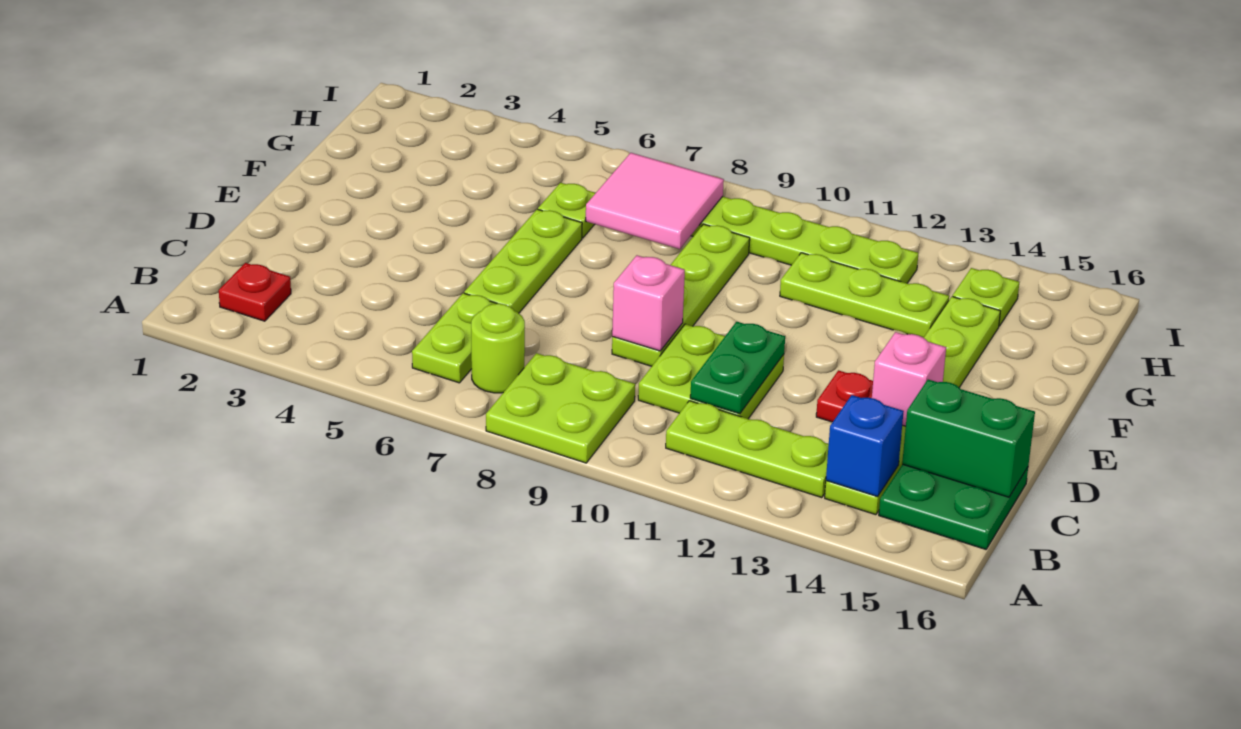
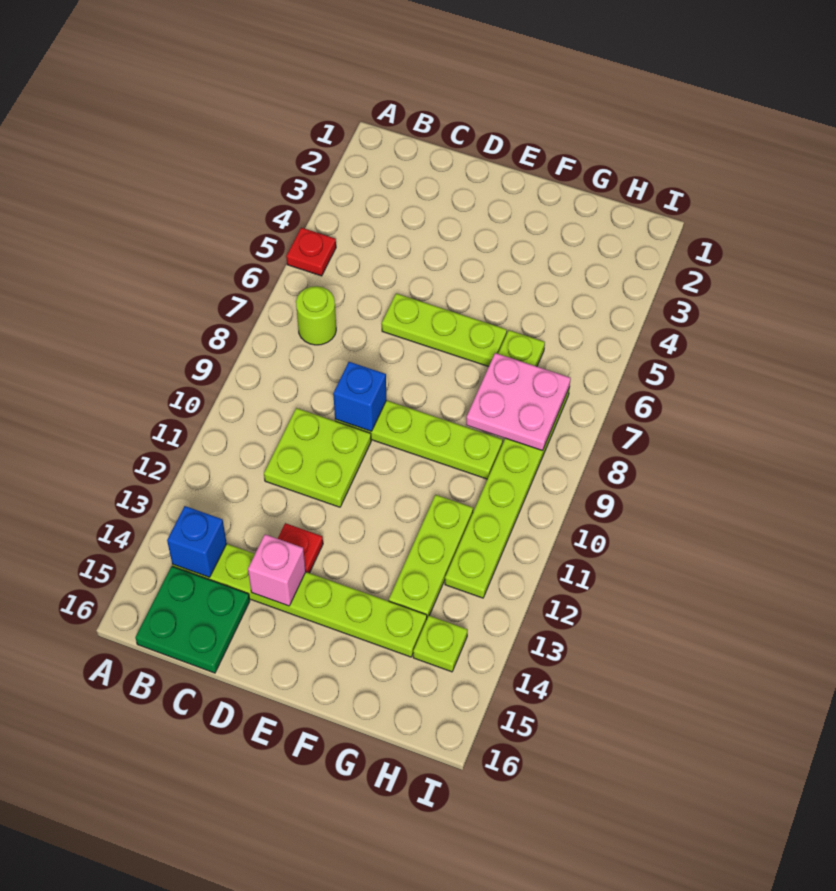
lime 2x2 plate [486,353,635,463] -> none
red 1x1 plate [219,263,291,321] -> red 1x1 plate moved to [286,228,336,276]
lime 1x2 plate [412,293,497,383] -> none
lime 1x3 plate [666,401,829,498] -> none
green 1x2 plate [690,322,785,414] -> none
green 1x2 brick [902,379,1035,497] -> none
pink 1x1 brick [612,255,685,351] -> blue 1x1 brick [333,362,386,431]
pink 2x2 tile [586,153,724,249] -> pink 2x2 plate [466,353,571,451]

